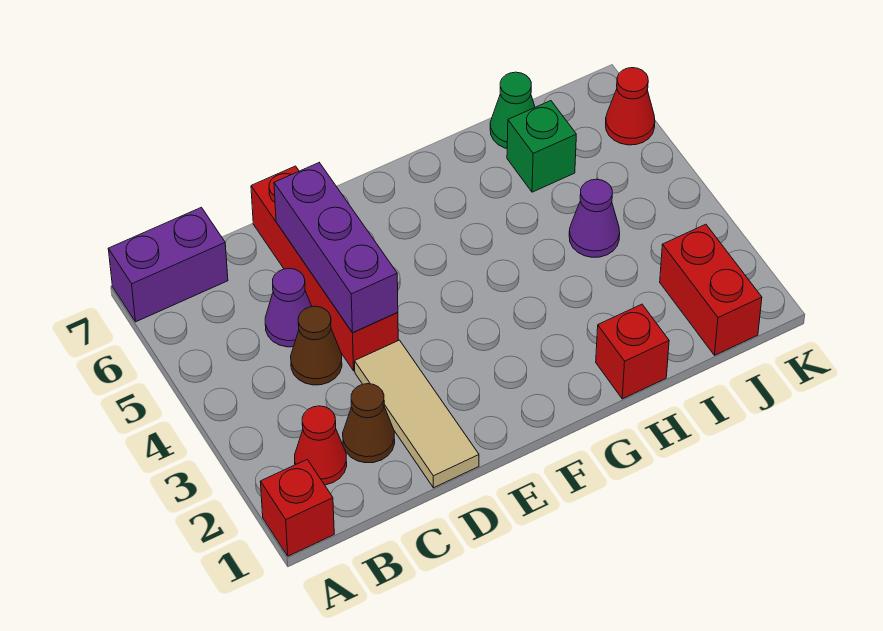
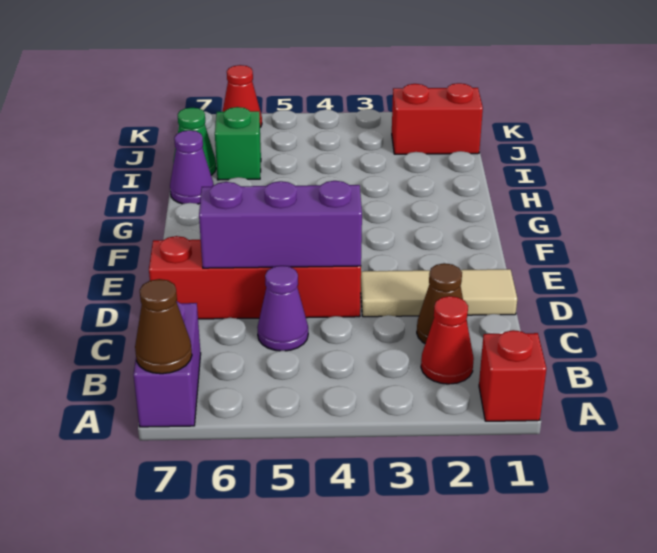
brown 1x1 cone [291,306,342,385] -> brown 1x1 cone moved to [135,279,192,374]
red 1x1 brick [596,304,669,399] -> none
purple 1x1 cone [569,179,620,257] -> purple 1x1 cone moved to [170,130,214,204]

